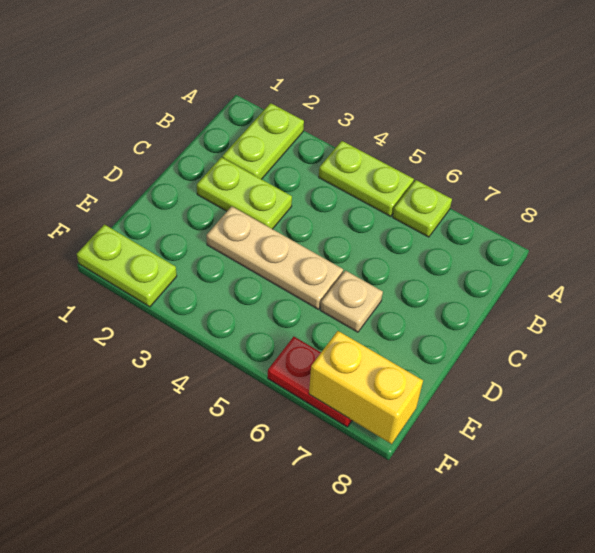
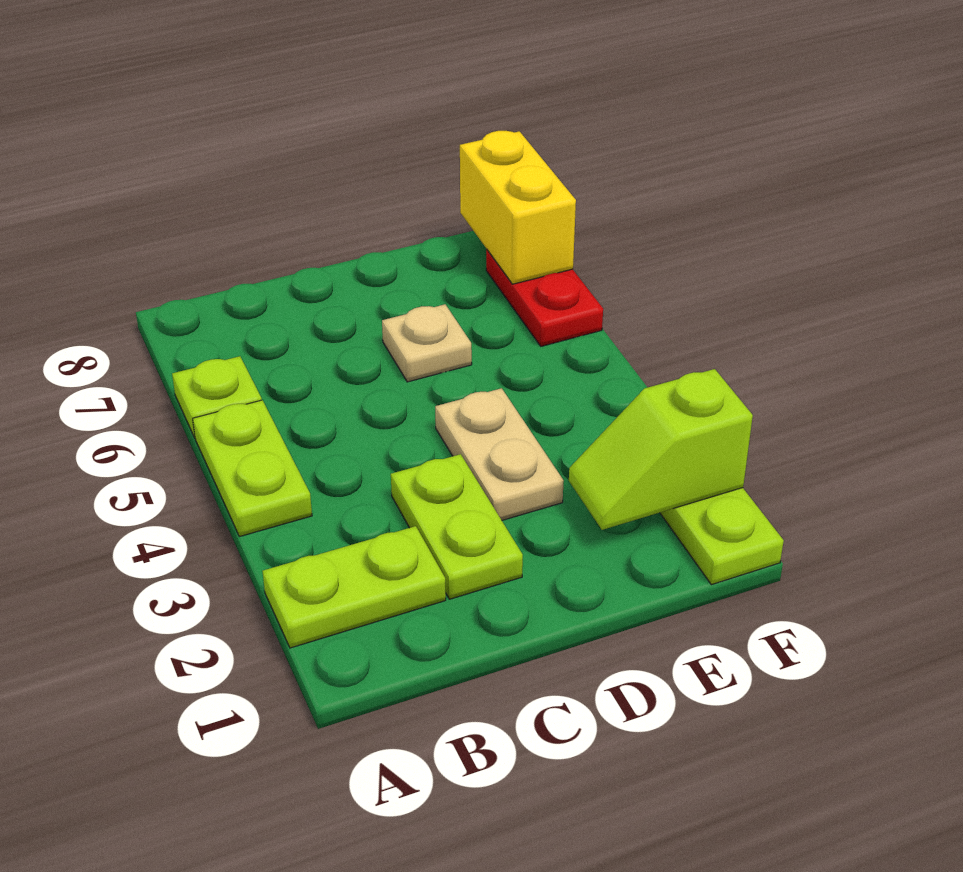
tan 1x3 plate [206,206,343,309] -> tan 1x2 plate [435,388,564,520]
none -> lime 1x2 slope [569,369,753,530]

